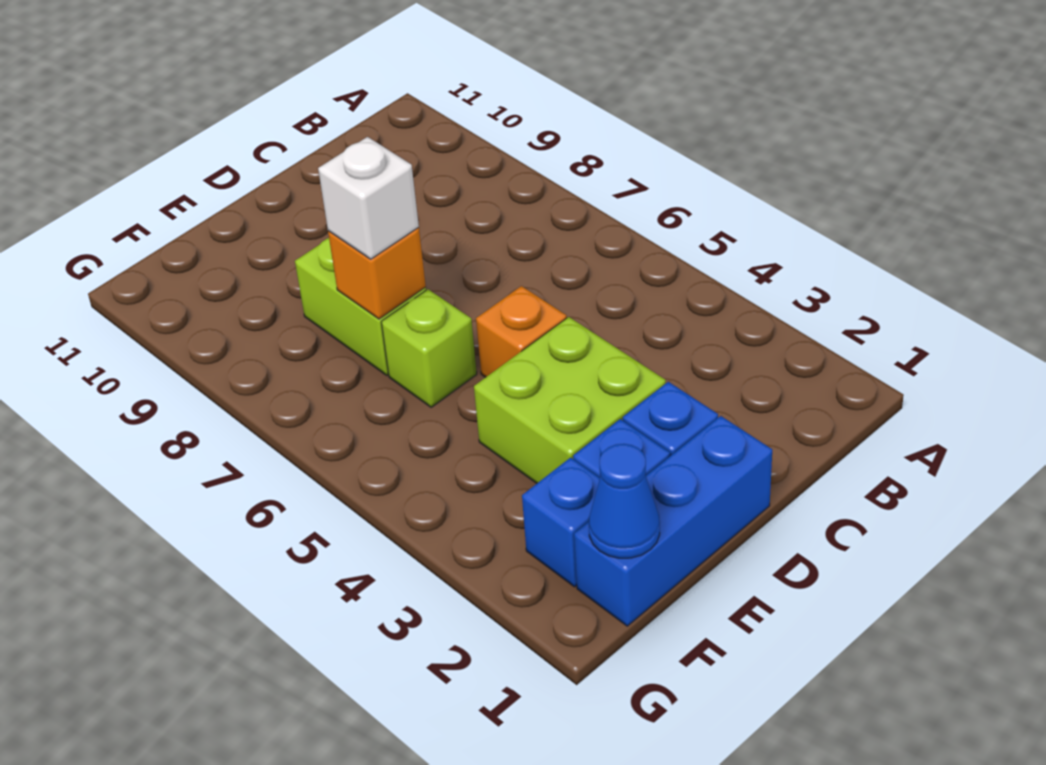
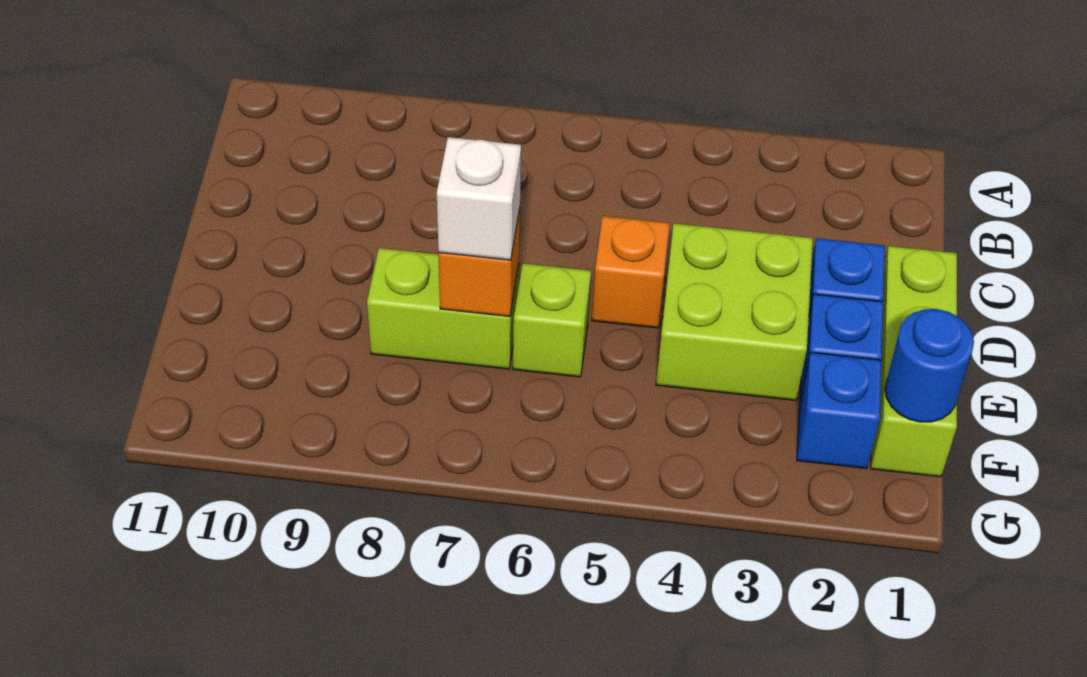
blue 1x3 brick [574,416,772,626] -> lime 1x3 brick [871,246,957,477]
blue 1x1 cone [589,444,660,558] -> blue 1x1 round brick [885,309,974,422]

